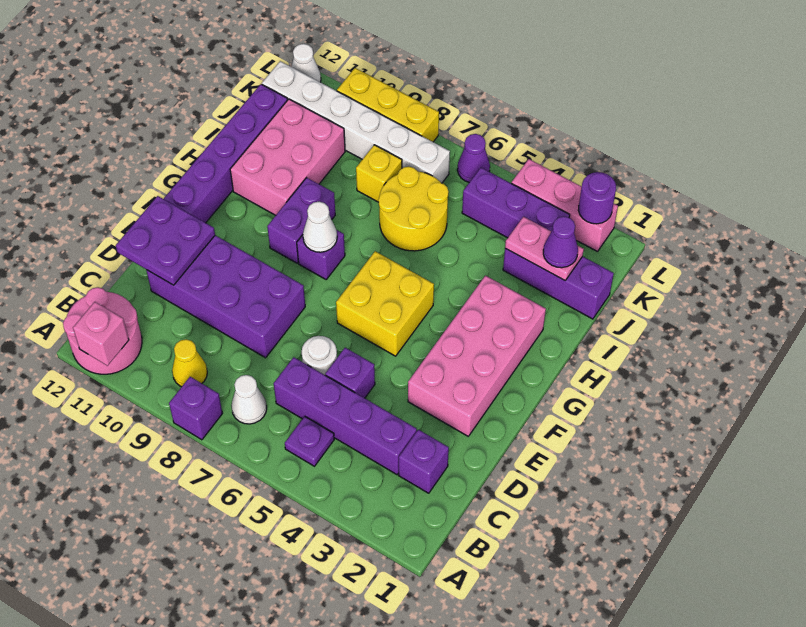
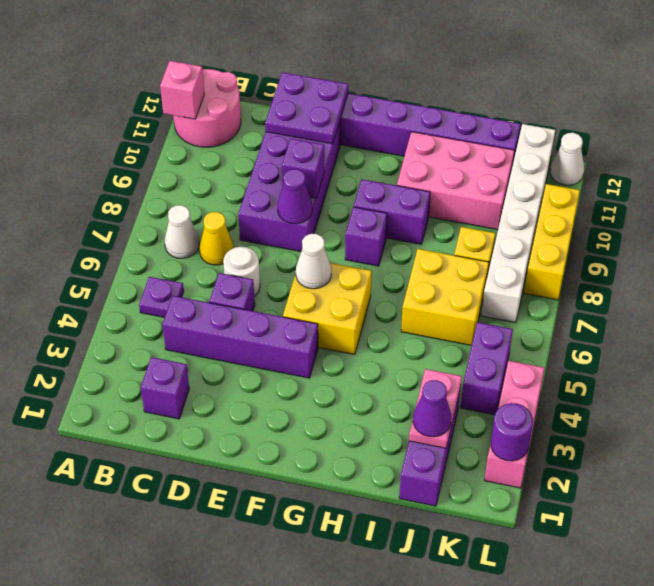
purple 1x1 brick [169,377,223,440] -> purple 1x1 brick moved to [282,139,324,198]
yellow 1x1 cone [172,339,207,387] -> yellow 1x1 cone moved to [199,212,234,265]
purple 1x4 brick [274,357,417,474] -> purple 1x4 brick turned to [162,296,318,378]
pink 2x4 brick [408,276,546,436] -> none
white 1x1 cone [303,202,337,252] -> white 1x1 cone moved to [296,234,331,289]
yellow 2x2 round brick [378,166,449,251] -> yellow 2x2 brick [401,249,489,345]
purple 1x3 brick [462,168,570,238] -> purple 1x2 brick [460,322,513,415]
purple 1x1 cone [457,134,490,182] -> purple 1x1 cone moved to [278,169,312,224]

